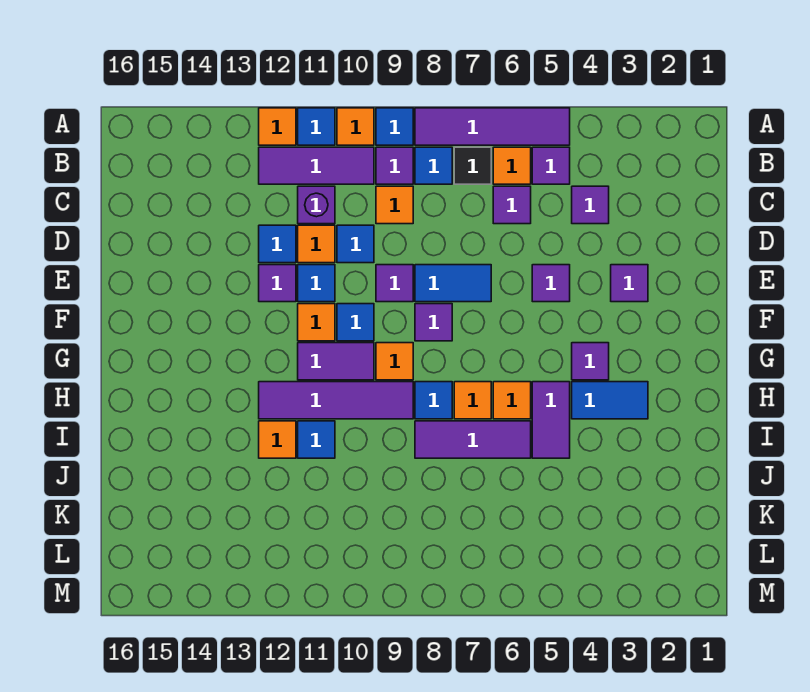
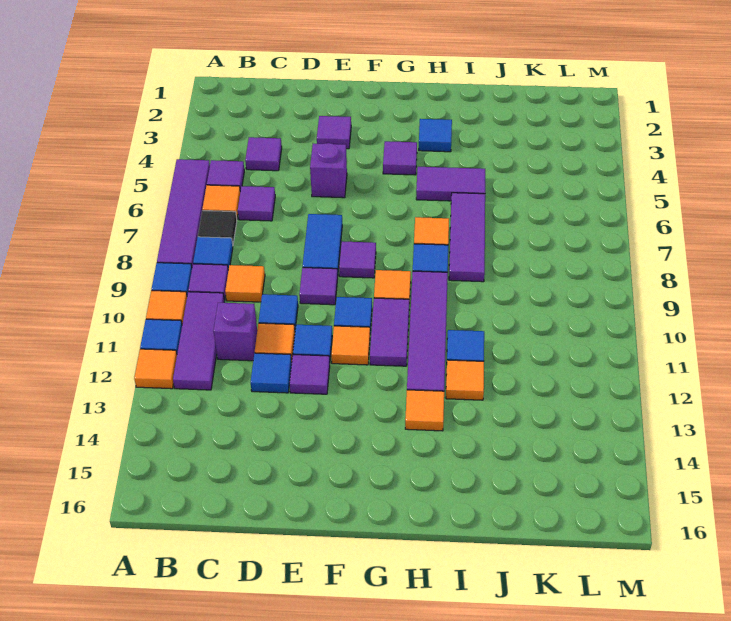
purple 1x1 tile [532,265,570,302] -> purple 1x1 brick [310,143,347,198]
blue 1x2 tile [572,382,648,419] -> blue 1x1 tile [419,119,452,152]
orange 1x1 tile [493,382,531,419] -> orange 1x1 tile moved to [405,390,444,431]

